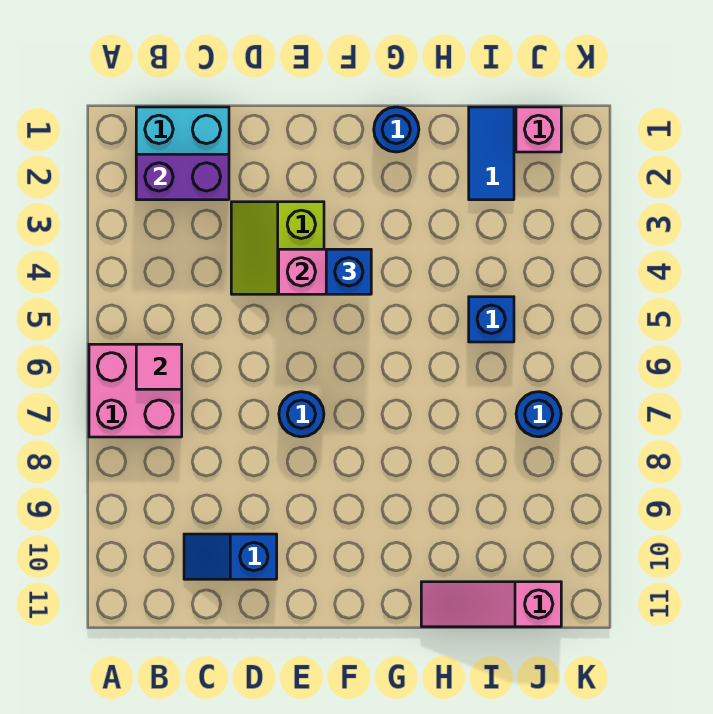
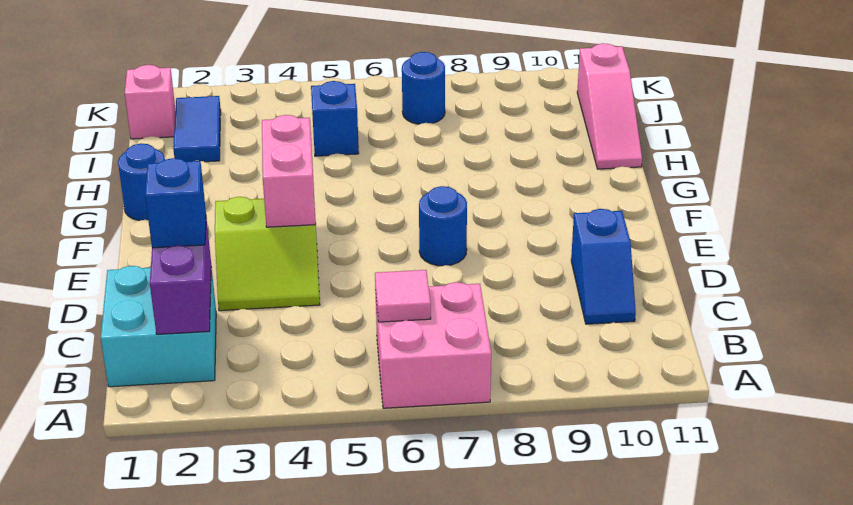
blue 1x1 brick [326,249,371,294] -> blue 1x1 brick moved to [145,158,206,248]
blue 1x2 tile [469,107,514,200] -> blue 1x2 tile turned to [173,96,221,162]

